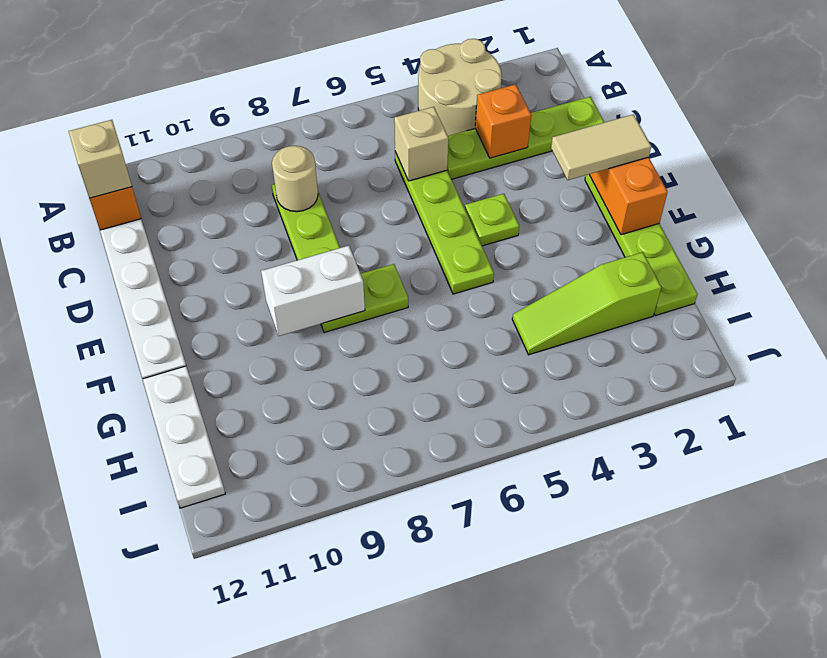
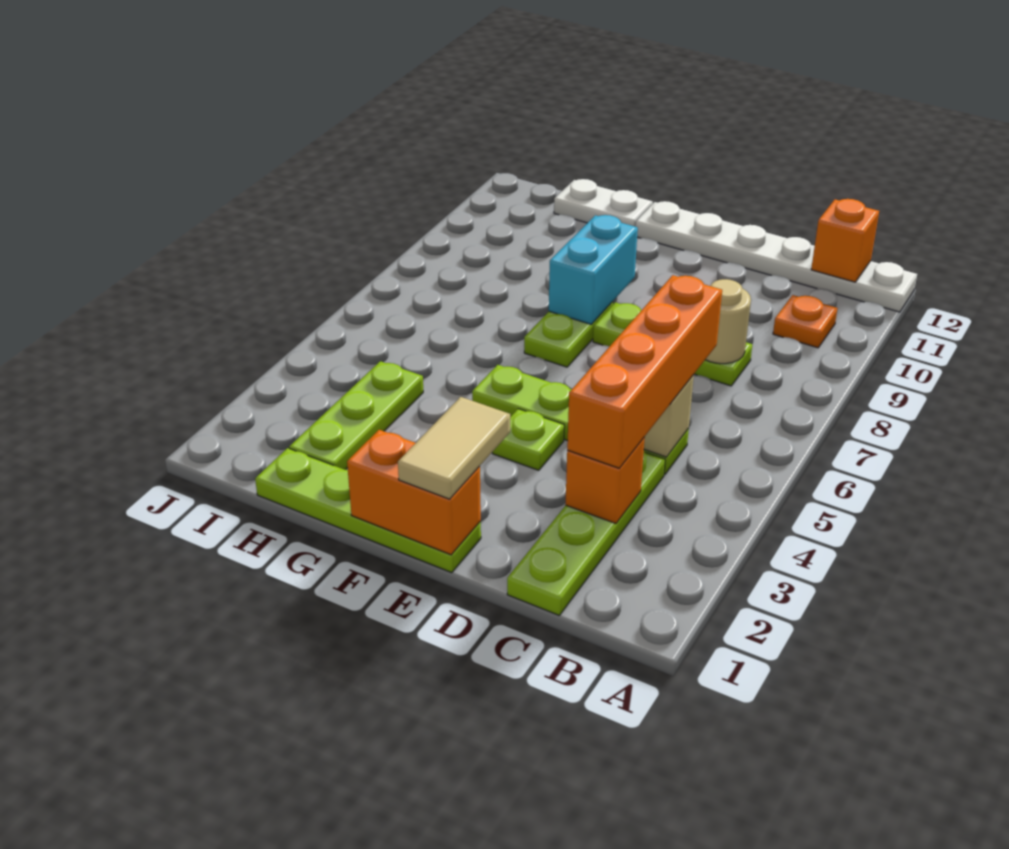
tan 2x2 round brick [418,39,502,136] -> none
none -> orange 1x1 plate [773,295,837,348]
tan 1x1 brick [69,120,132,198] -> none
none -> orange 1x4 brick [567,275,722,468]
white 1x2 brick [261,246,365,336] -> cyan 1x2 brick [549,215,638,325]
white 1x3 plate [143,366,225,508] -> white 1x2 plate [554,179,653,227]
lime 1x3 slope [512,252,661,355] -> lime 1x3 plate [289,361,423,470]

